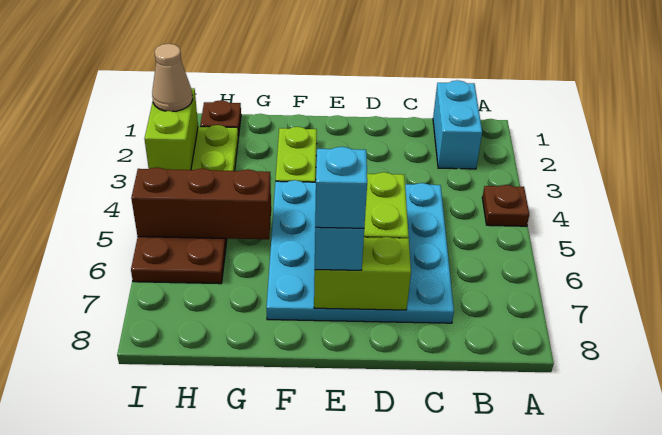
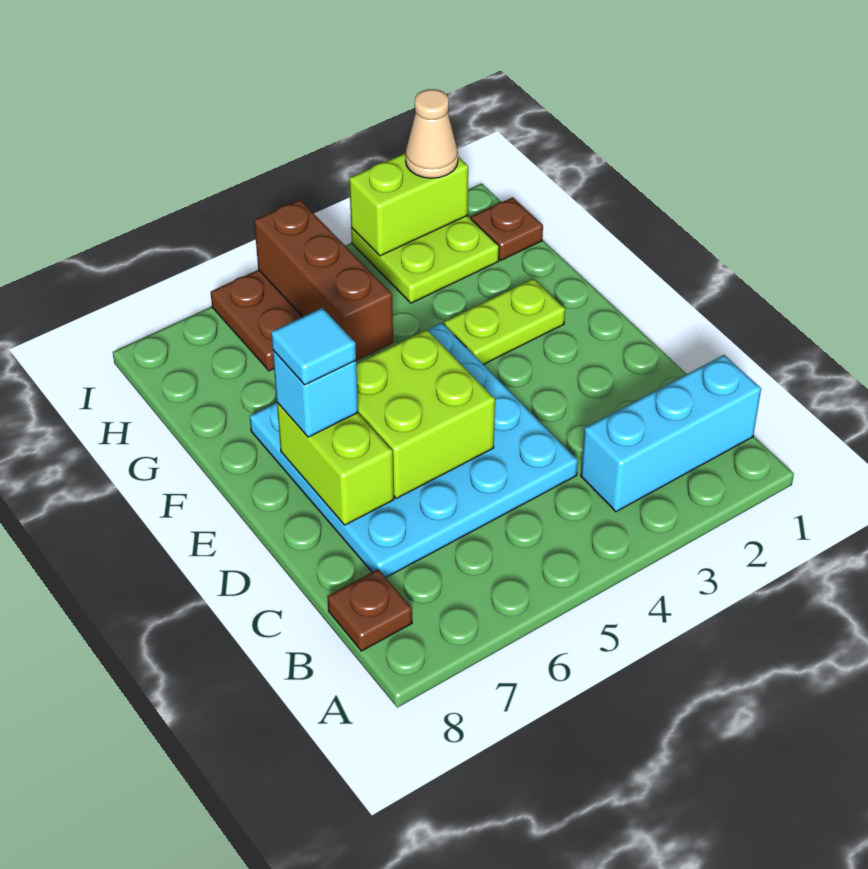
brown 1x1 plate [482,185,529,226] -> brown 1x1 plate moved to [327,569,412,651]
cyan 1x2 brick [433,80,482,169] -> cyan 1x3 brick [581,355,761,512]
cyan 1x1 brick [315,147,367,228] -> cyan 1x1 tile [271,308,356,385]

